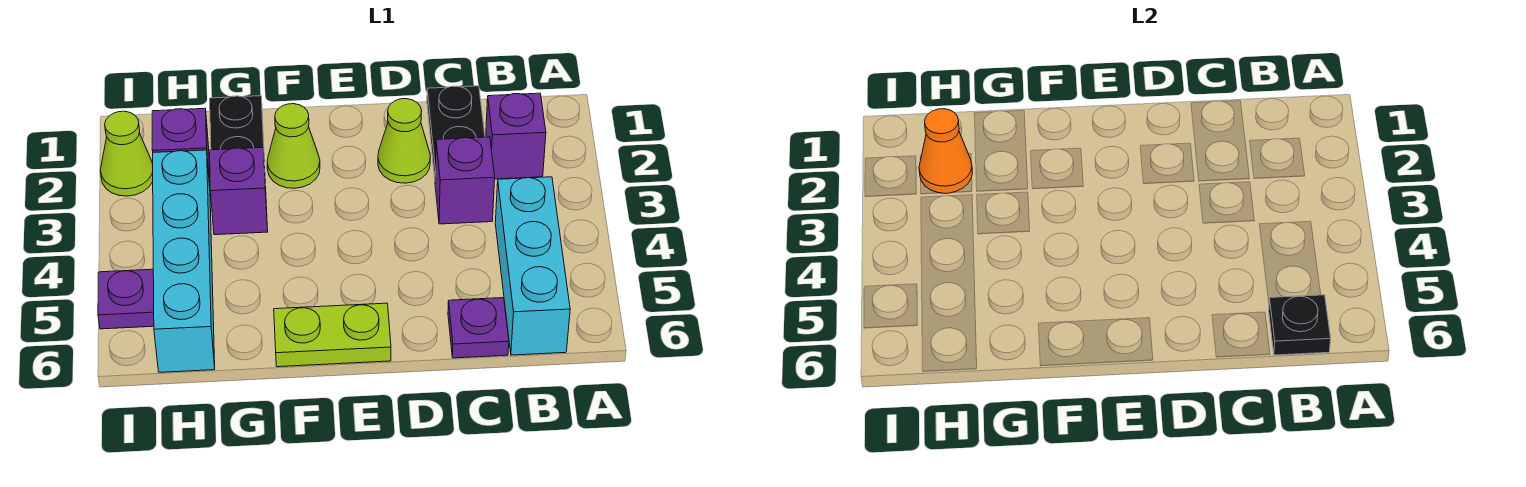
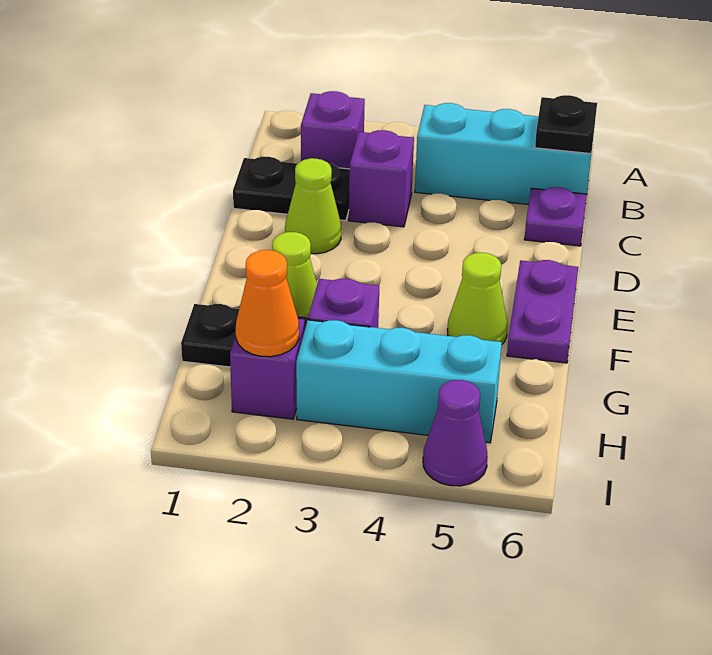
lime 1x2 plate [274,303,391,367] -> purple 1x2 plate [507,260,578,363]
cyan 1x4 brick [153,150,215,372] -> cyan 1x3 brick [296,320,502,443]
lime 1x1 cone [100,111,153,196] -> lime 1x1 cone moved to [447,253,508,344]
purple 1x1 plate [98,269,154,329] -> purple 1x1 cone [423,380,488,486]

